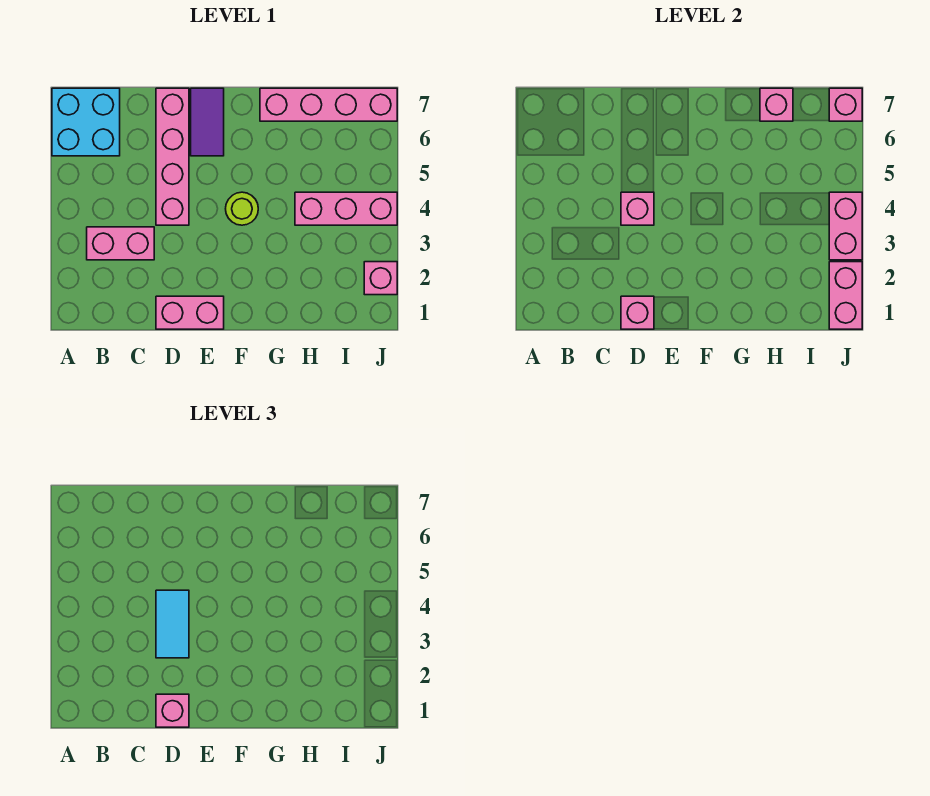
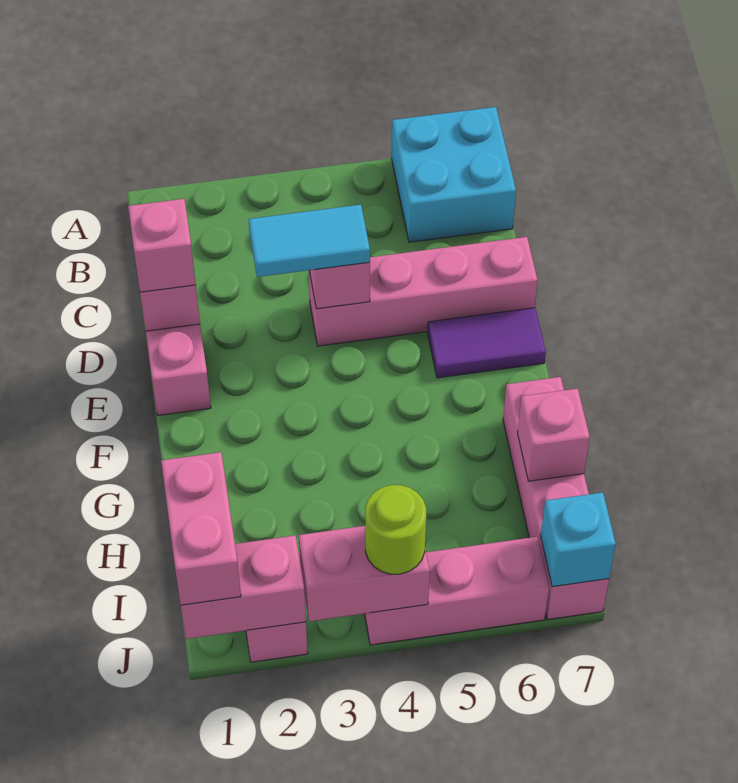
pink 1x2 brick [87,227,154,260] -> pink 1x2 brick moved to [161,452,241,605]
lime 1x1 round brick [226,192,258,225] -> lime 1x1 round brick moved to [365,485,426,574]
pink 1x3 brick [295,192,397,225] -> pink 1x3 brick turned to [365,537,549,645]
pink 1x1 brick [829,88,862,121] -> cyan 1x1 brick [541,493,616,587]

